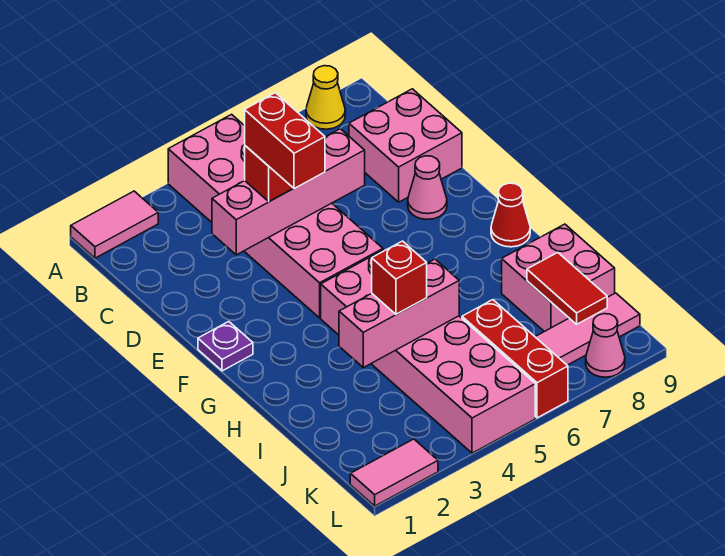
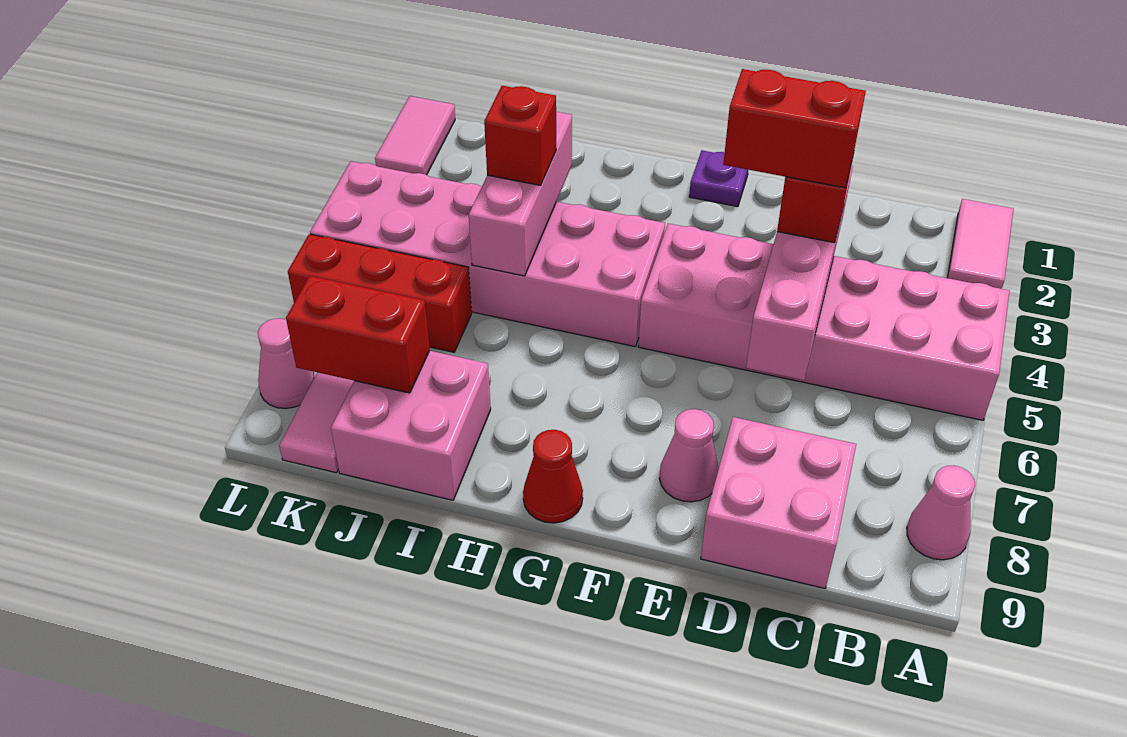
yellow 1x1 cone [306,66,345,129] -> pink 1x1 cone [907,466,975,560]
red 1x2 tile [527,253,607,324] -> red 1x2 brick [286,276,430,393]

